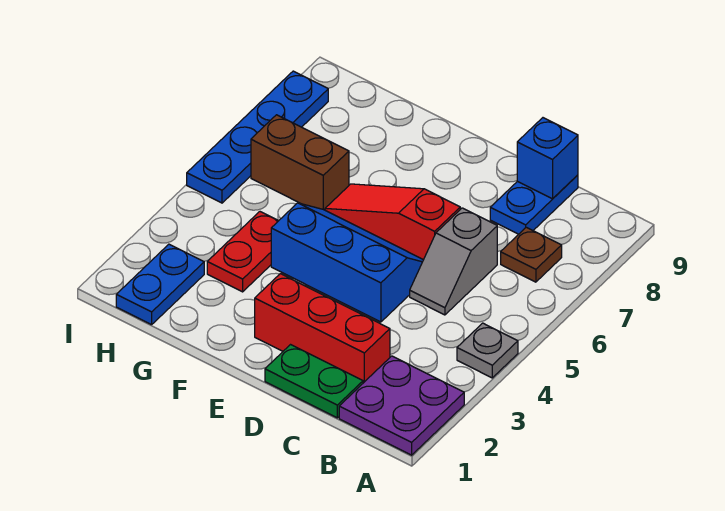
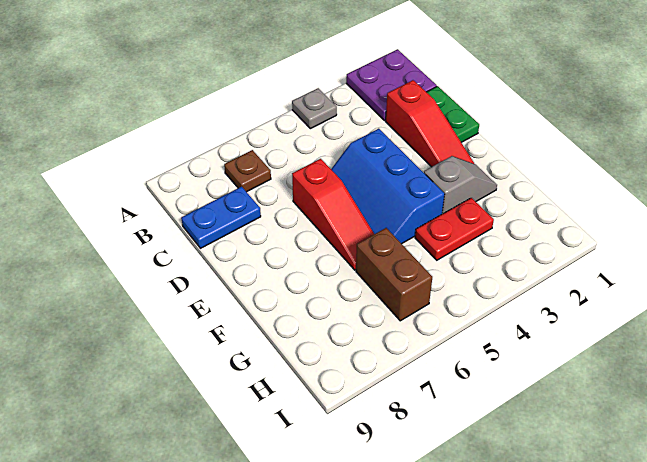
red 1x3 brick [255,274,390,383] -> red 1x3 slope [386,80,474,167]
grey 1x2 slope [410,208,497,315] -> grey 1x2 slope moved to [424,156,497,214]
blue 1x1 brick [517,118,578,199] -> none
blue 1x2 plate [116,244,204,325] -> none
blue 1x4 plate [187,71,328,203] -> none

